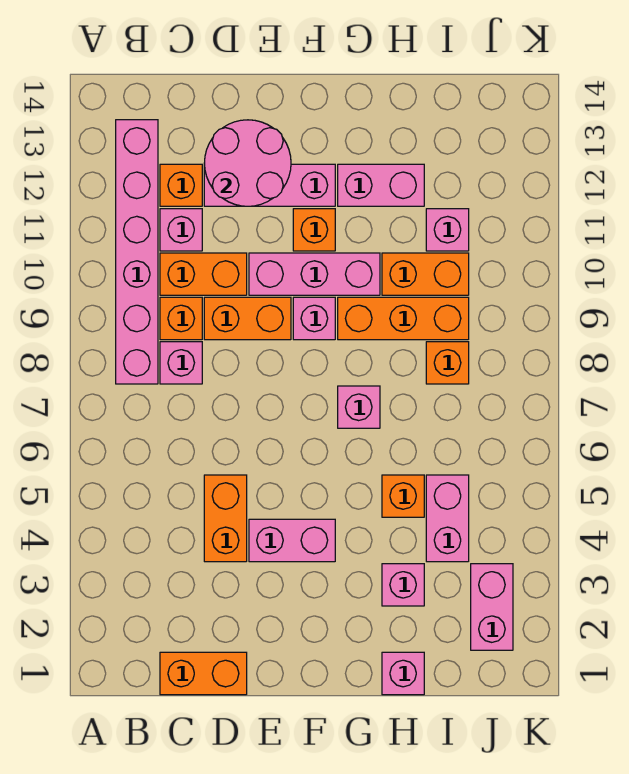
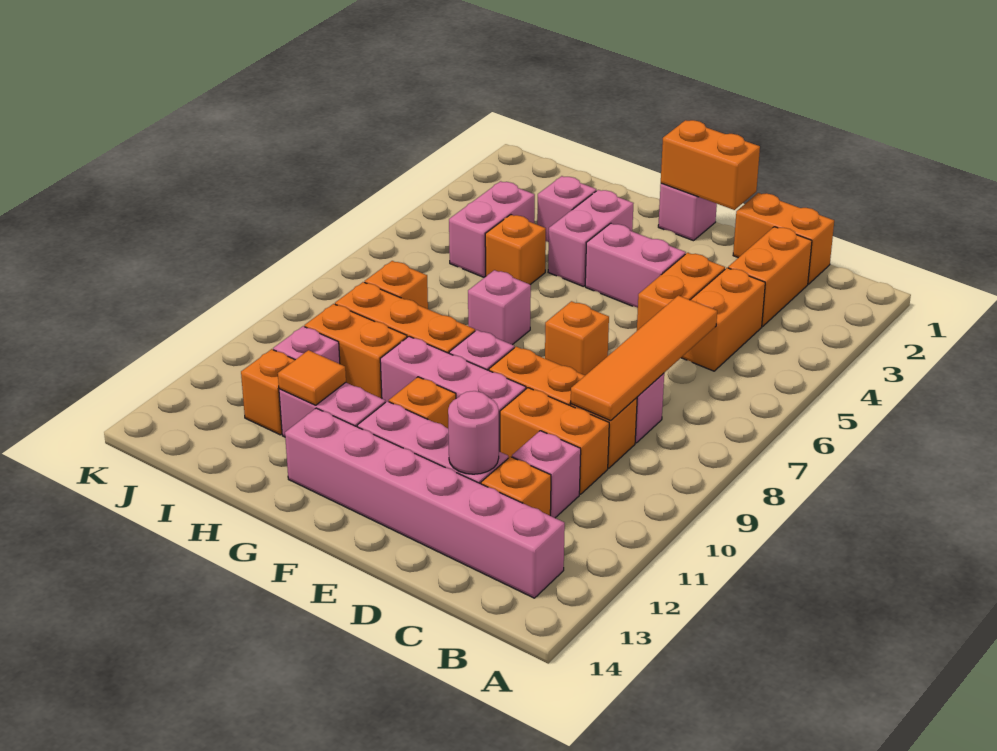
pink 1x6 brick [116,120,158,384] -> pink 1x6 brick turned to [285,408,565,598]
none -> orange 1x2 brick [728,227,812,326]
none -> orange 1x2 brick [681,268,765,371]
none -> orange 1x4 tile [571,295,717,421]
pink 2x2 round brick [204,120,291,206] -> pink 1x1 round brick [448,391,499,474]
none -> orange 1x2 brick [661,120,760,210]
none -> orange 1x1 brick [545,301,609,375]
pink 1x1 brick [382,652,424,695] -> pink 1x1 brick moved to [658,183,717,241]
none -> orange 1x1 tile [278,350,346,405]
none -> orange 1x1 brick [241,349,295,435]
pink 1x2 brick [471,564,513,650] -> pink 1x2 brick moved to [548,190,634,286]

